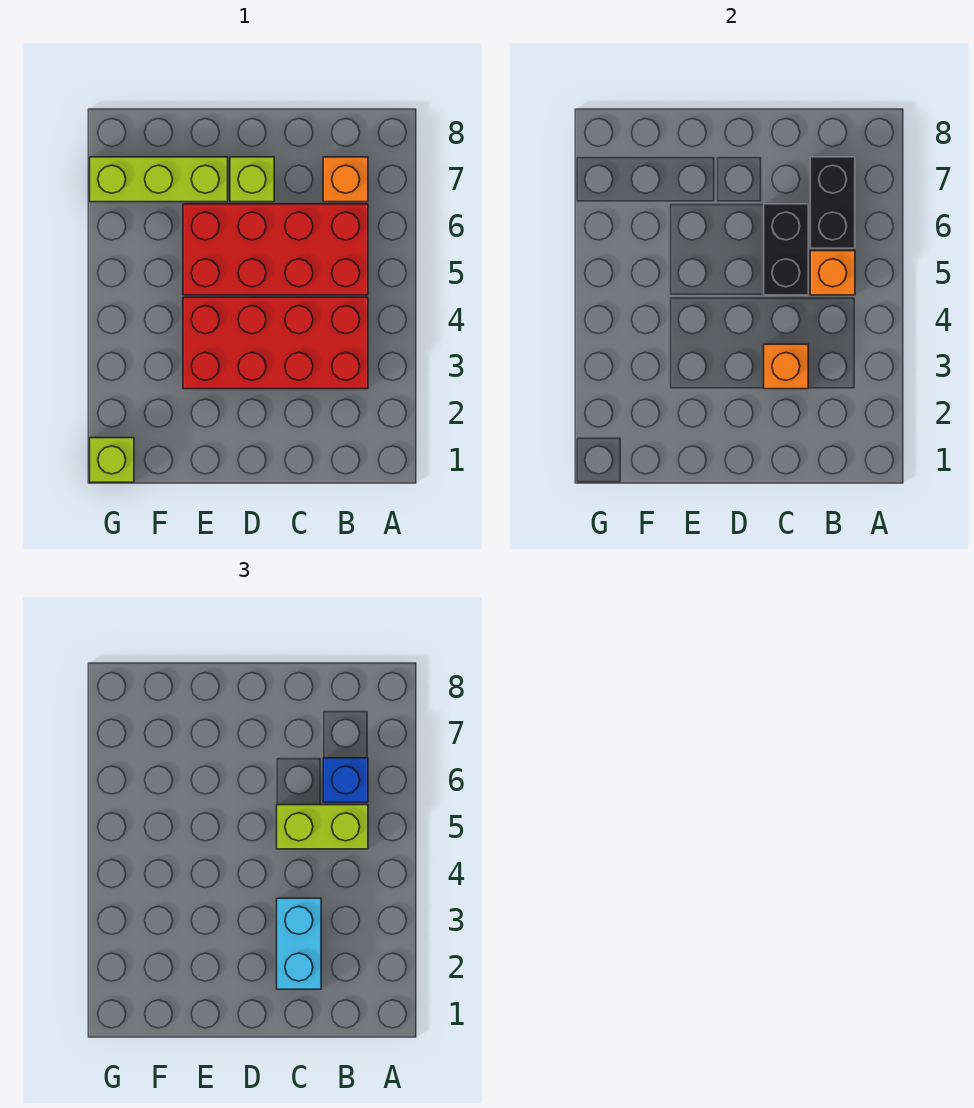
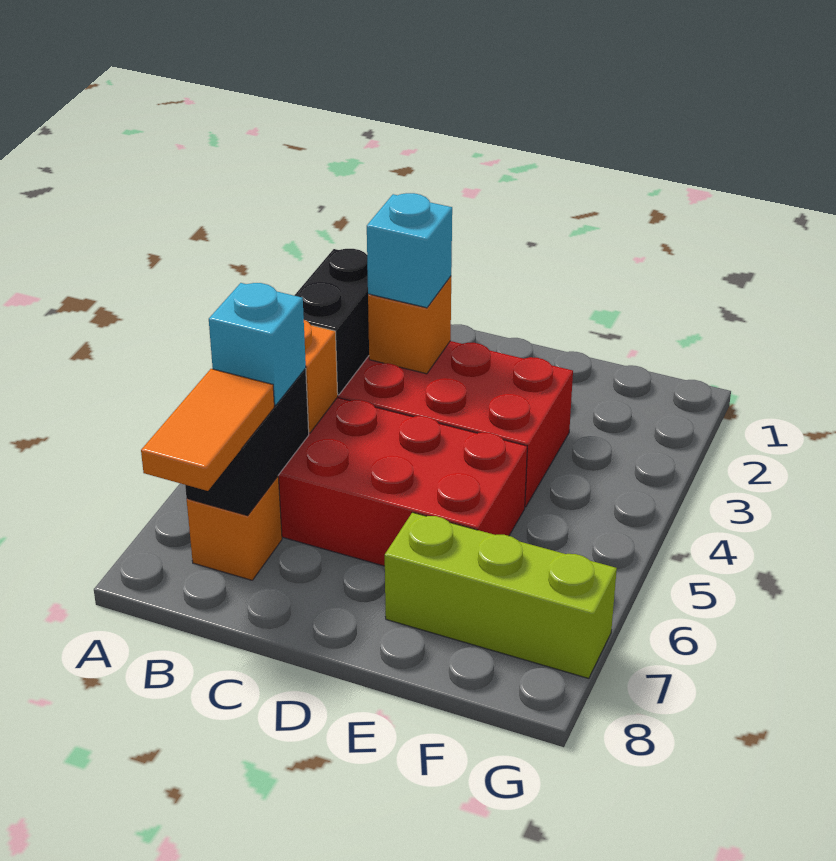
lime 1x2 brick [277,805,368,849] -> none
blue 1x1 brick [323,758,368,802] -> cyan 1x1 brick [209,283,306,405]
none -> orange 1x2 tile [141,369,274,491]
cyan 1x2 brick [277,898,321,989] -> cyan 1x1 brick [367,193,452,308]
black 1x2 brick [764,204,808,295] -> black 1x2 brick moved to [294,249,369,395]
lime 1x1 brick [230,157,274,202] -> none
lime 1x1 brick [90,438,134,482] -> none

